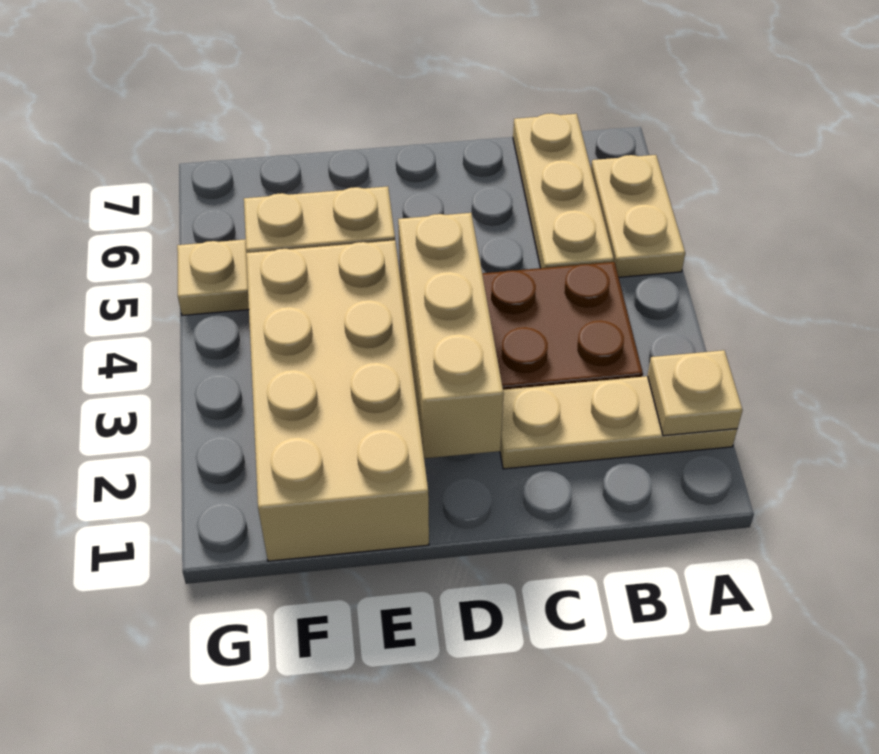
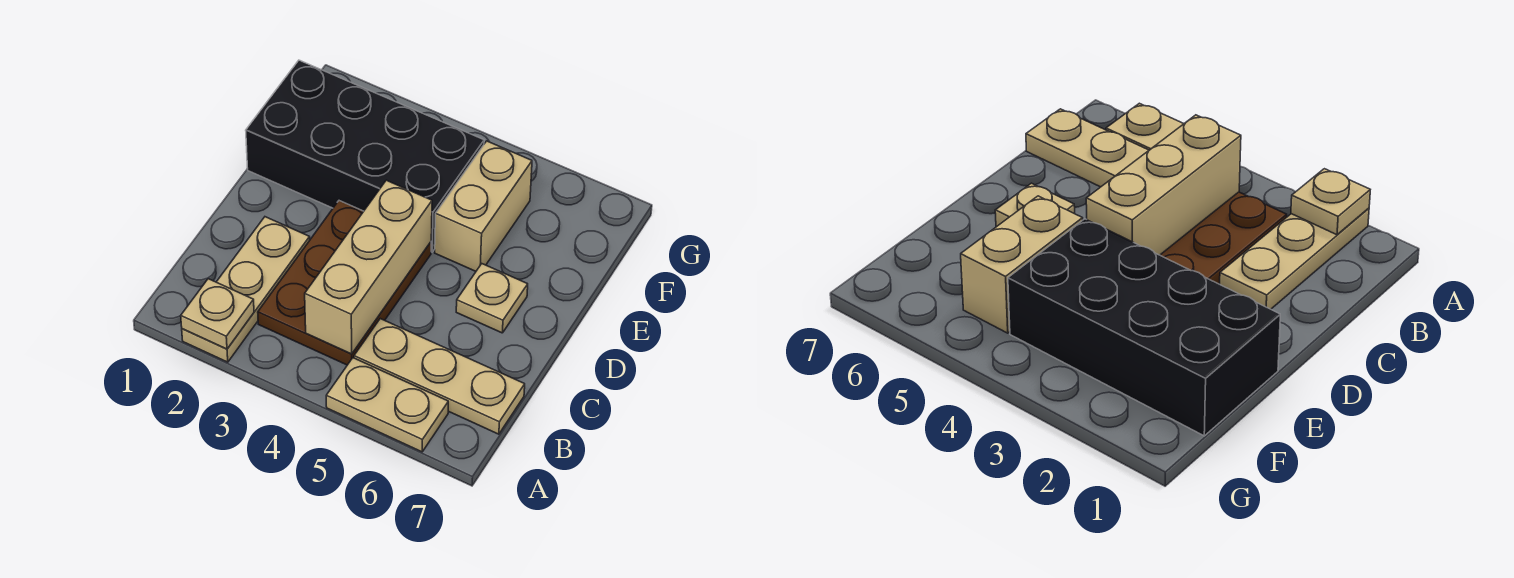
tan 1x3 brick [398,213,504,458] -> tan 1x3 brick turned to [305,180,432,354]
tan 2x4 brick [246,240,429,561] -> black 2x4 brick [246,60,484,252]
tan 1x1 plate [177,239,249,315] -> tan 1x1 plate moved to [456,264,528,333]

